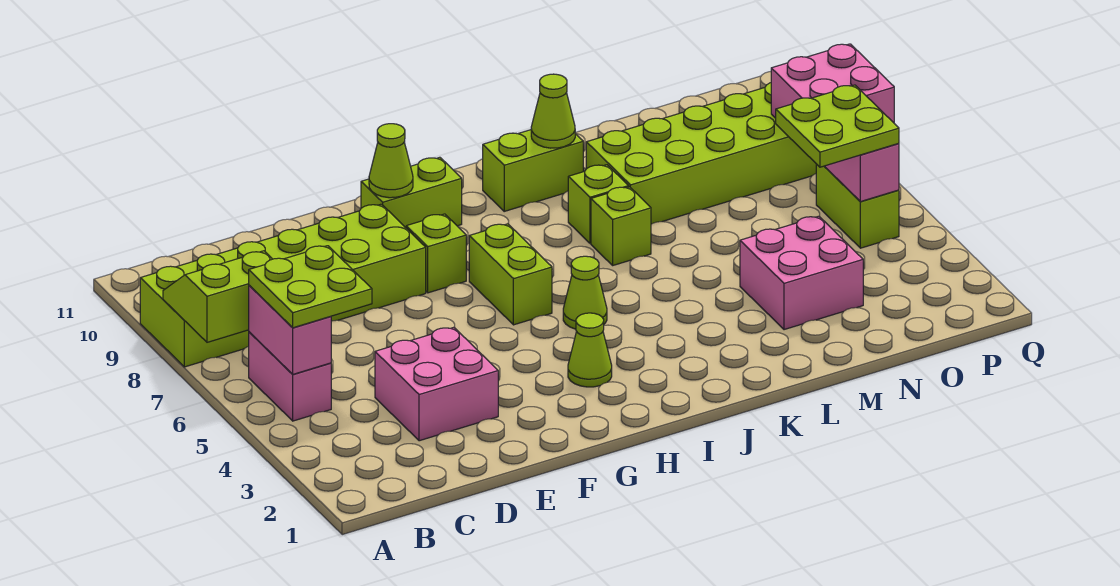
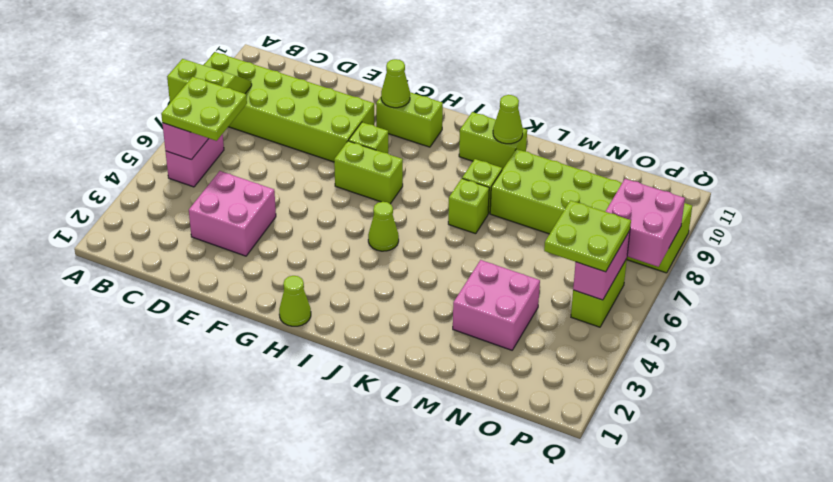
lime 1x1 cone [568,313,612,387] -> lime 1x1 cone moved to [279,276,311,326]
lime 1x2 brick [469,224,552,325] -> lime 1x2 brick turned to [334,141,403,204]

